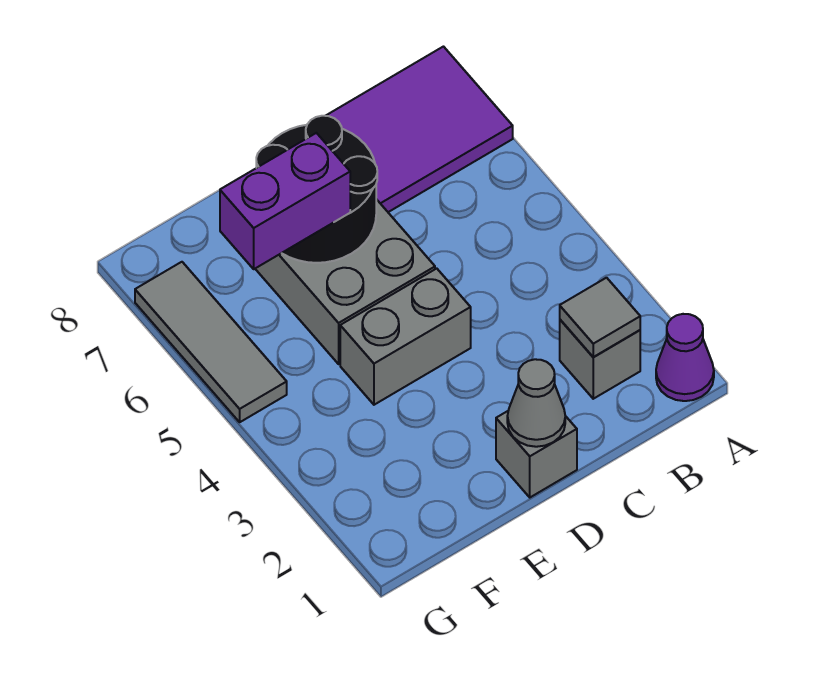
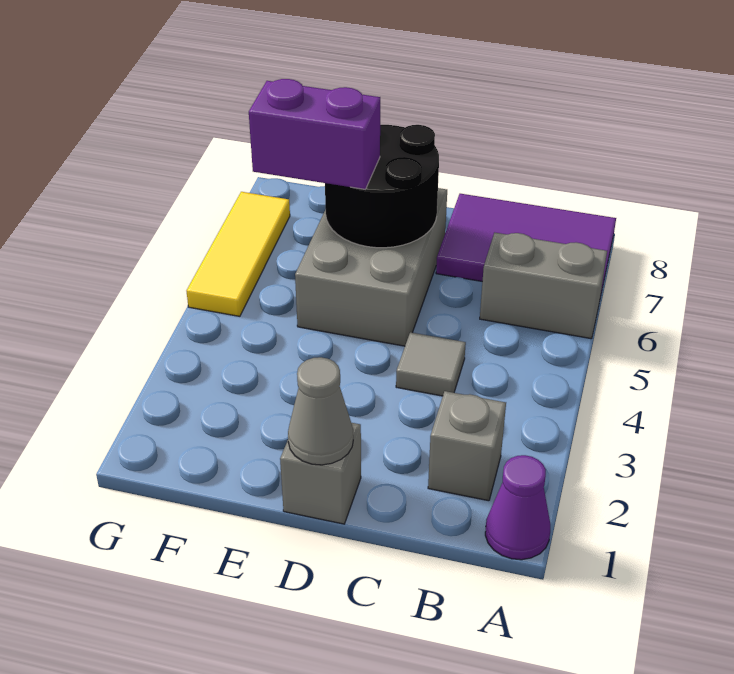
grey 1x1 tile [560,278,640,357] -> grey 1x1 tile moved to [396,332,466,396]
grey 1x2 brick [340,269,471,405] -> grey 1x2 brick moved to [480,233,607,339]
grey 1x3 tile [135,262,287,422] -> yellow 1x3 tile [187,192,290,316]

